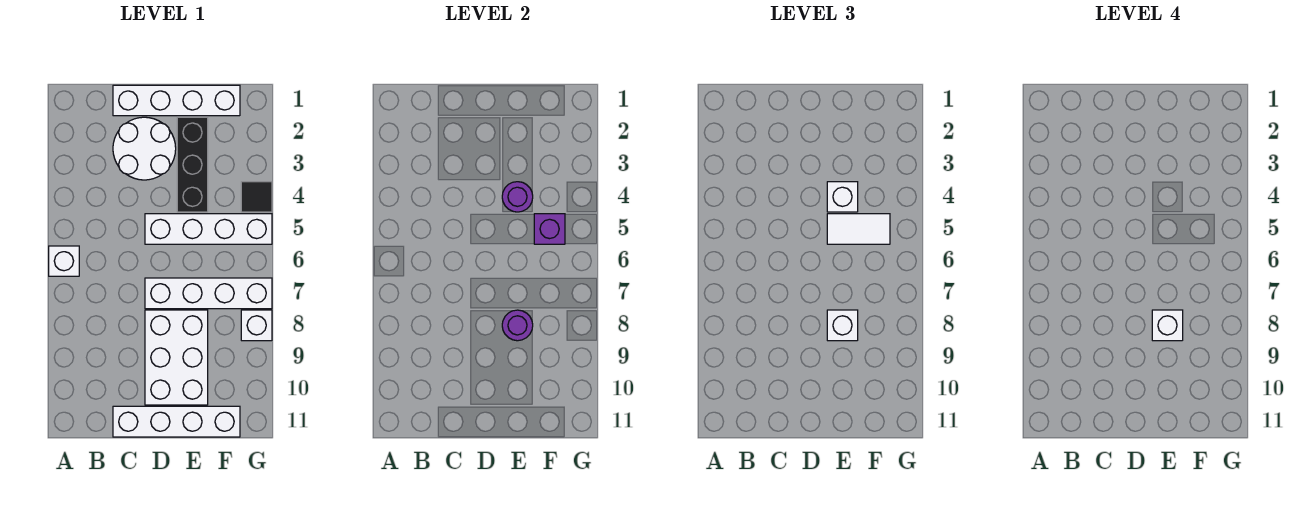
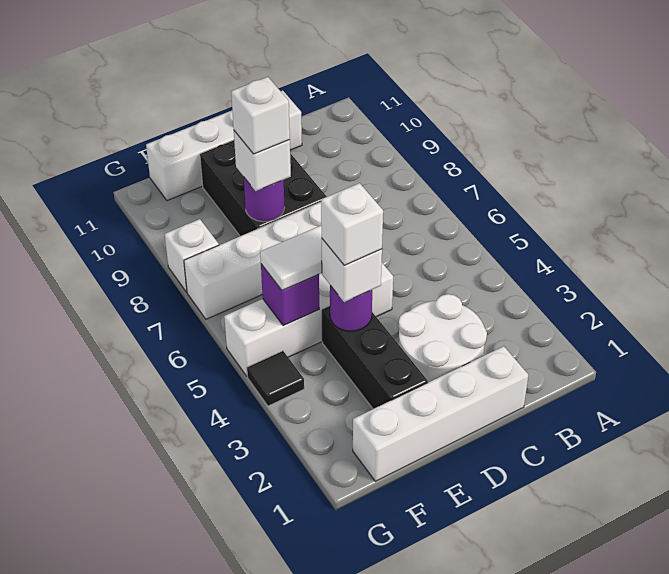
white 1x1 brick [49,246,79,276] -> white 1x1 brick moved to [321,183,383,265]
white 2x3 brick [145,310,208,405] -> black 2x3 brick [200,140,327,236]

